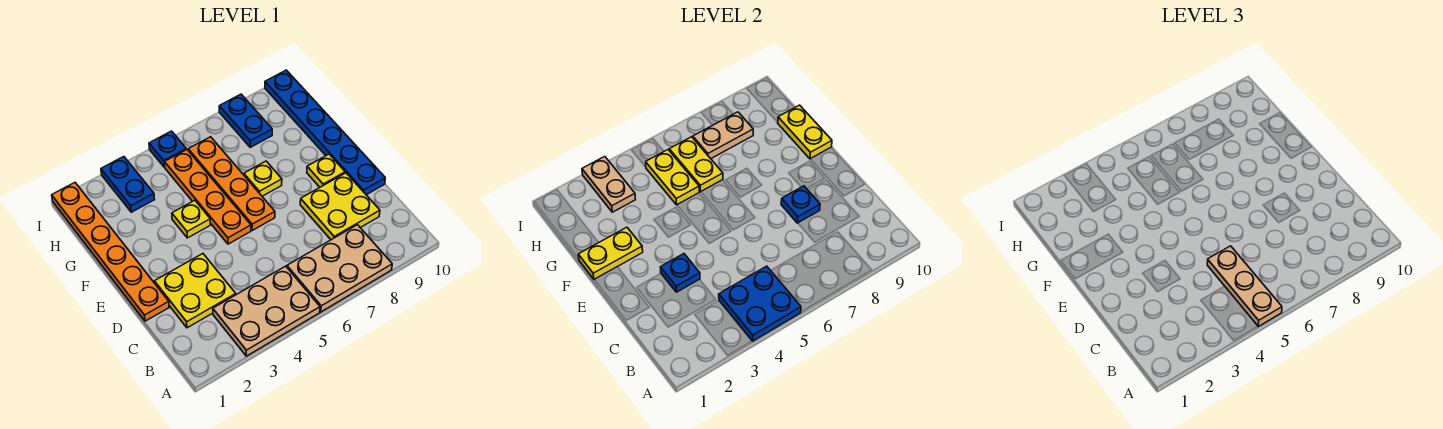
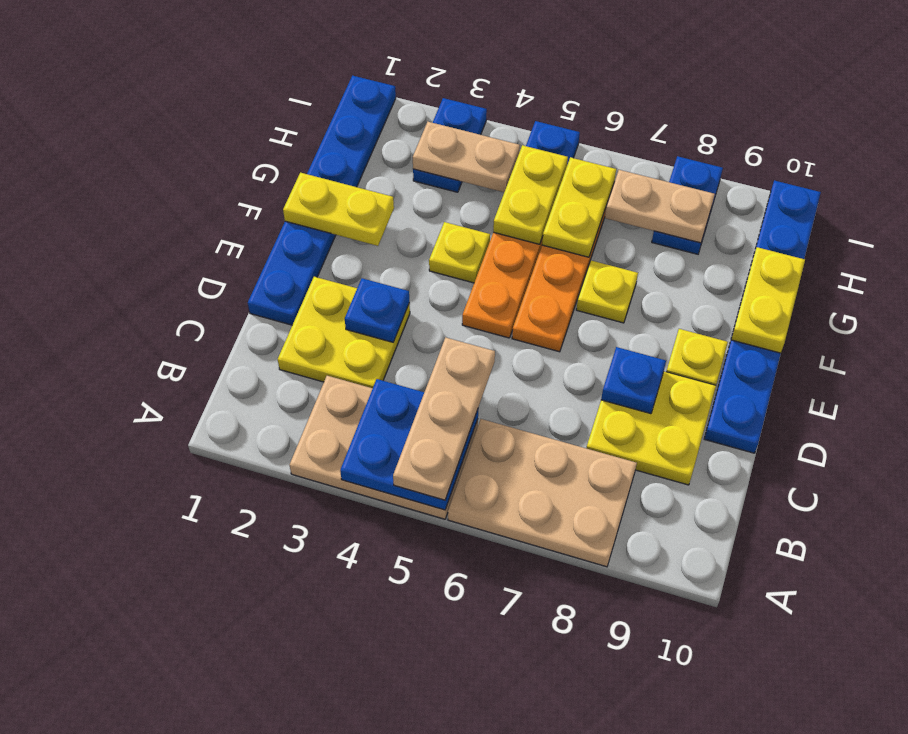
orange 1x6 plate [52,183,169,321] -> blue 1x6 plate [248,76,396,325]
tan 1x2 plate [582,157,636,212] -> tan 1x2 plate turned to [413,122,520,192]

